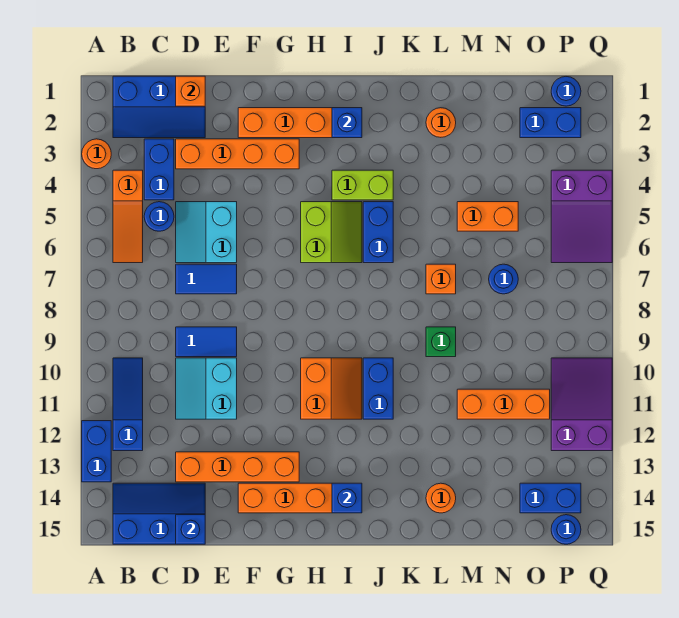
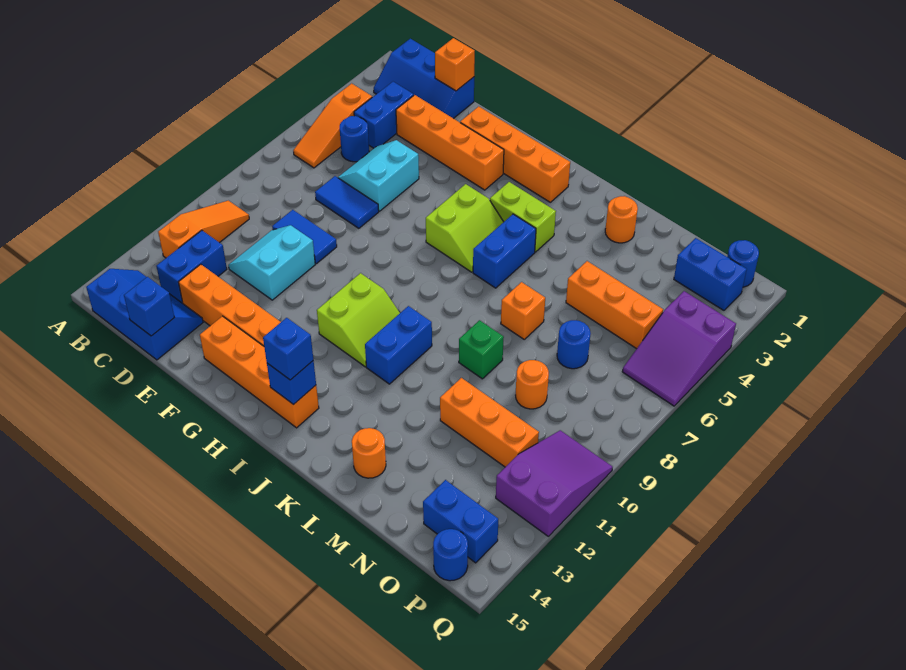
orange 1x1 round brick [82,139,111,169] -> orange 1x1 round brick moved to [516,360,549,409]
blue 1x2 brick [82,421,111,482] -> blue 1x2 brick moved to [156,230,227,303]
blue 1x3 slope [113,358,143,451] -> orange 1x3 slope [158,201,249,258]
orange 2x2 slope [301,358,362,419] -> lime 2x2 slope [317,273,400,367]
blue 1x1 brick [332,108,362,138] -> blue 1x1 brick moved to [263,318,313,380]
orange 1x2 brick [457,202,518,231] -> orange 1x3 brick [566,261,663,349]

